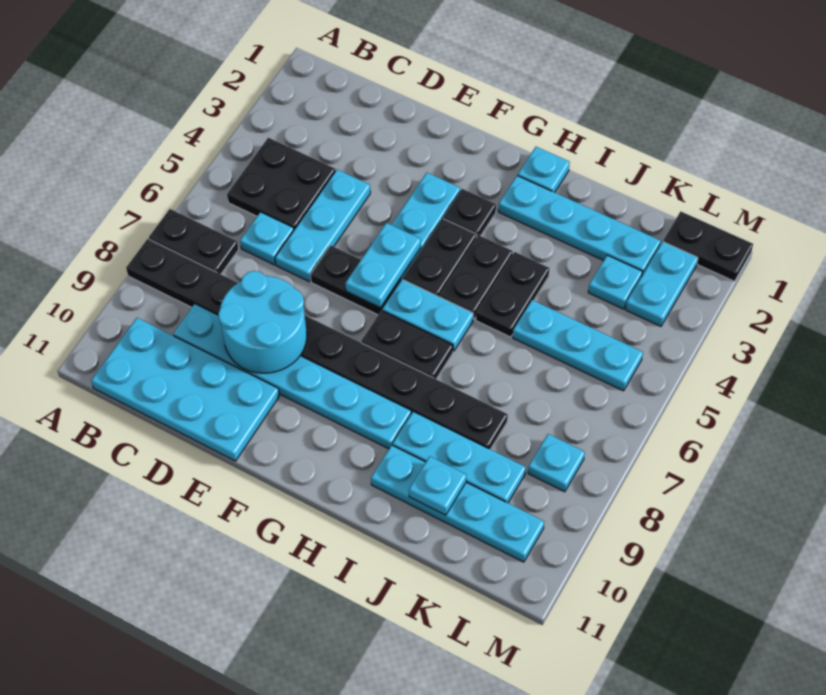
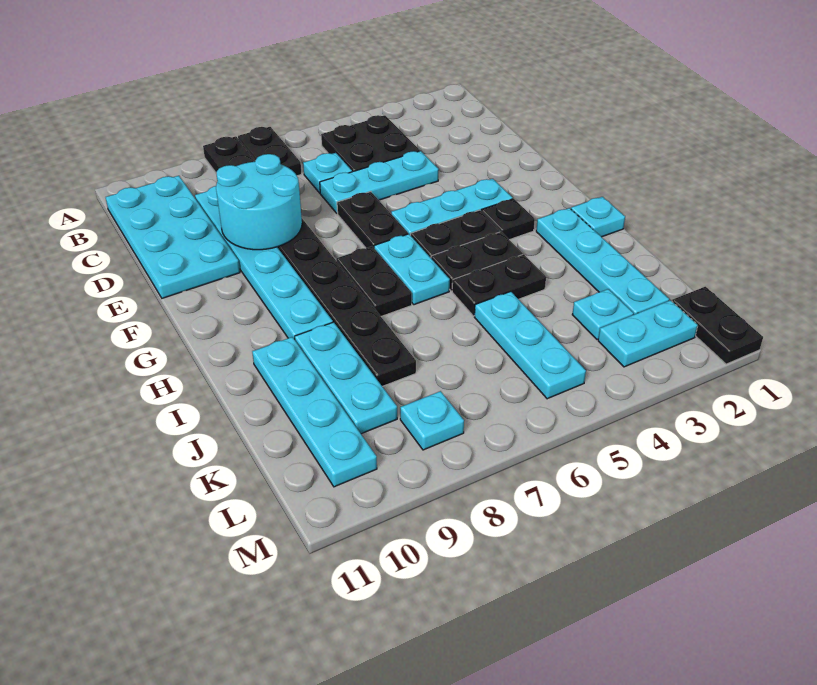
cyan 1x2 plate [345,223,421,308] -> none
cyan 1x1 plate [409,456,466,515] -> none

